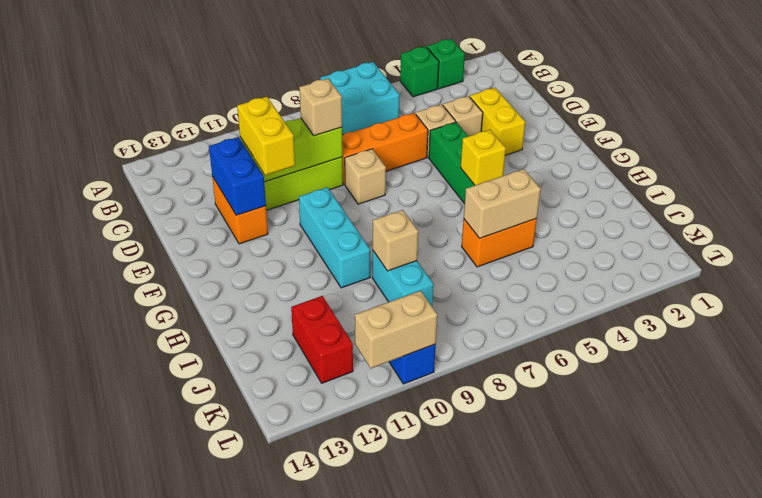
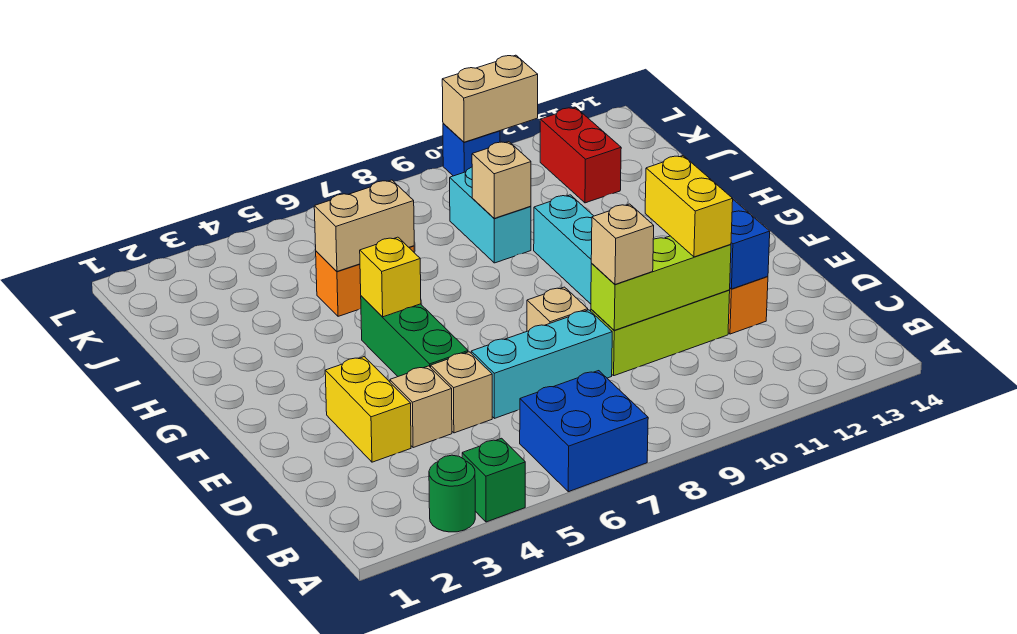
green 1x1 brick [427,39,465,89] -> green 1x1 round brick [429,455,475,532]
cyan 2x2 brick [320,62,400,135] -> blue 2x2 brick [520,371,648,492]
orange 1x3 brick [342,113,428,185] -> cyan 1x3 brick [471,310,612,418]

